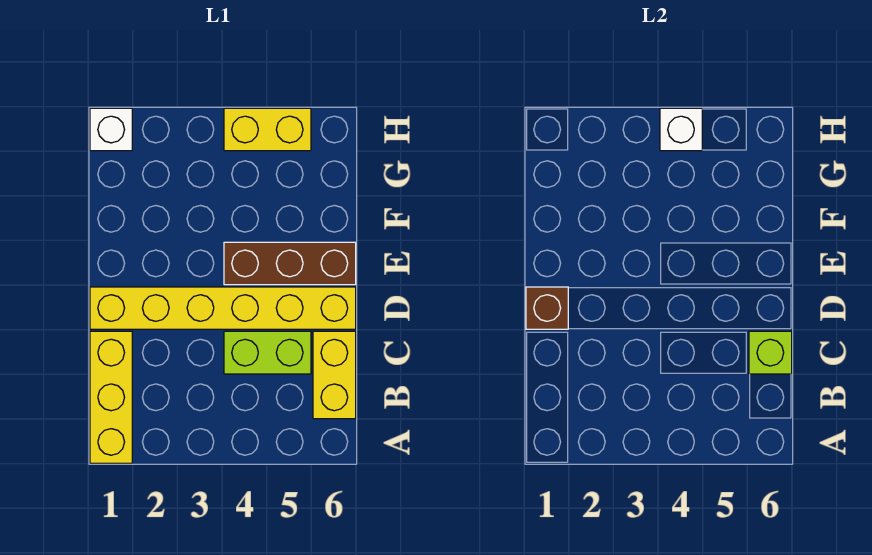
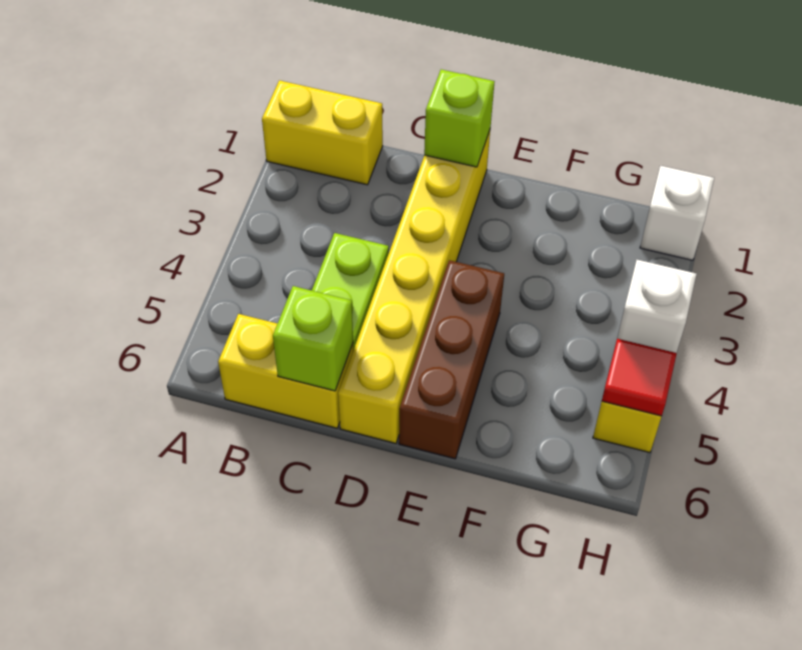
yellow 1x3 brick [90,331,132,463] -> yellow 1x2 brick [262,80,383,185]
brown 1x1 brick [526,287,568,329] -> lime 1x1 brick [424,69,495,167]
none -> red 1x1 tile [602,339,677,416]

